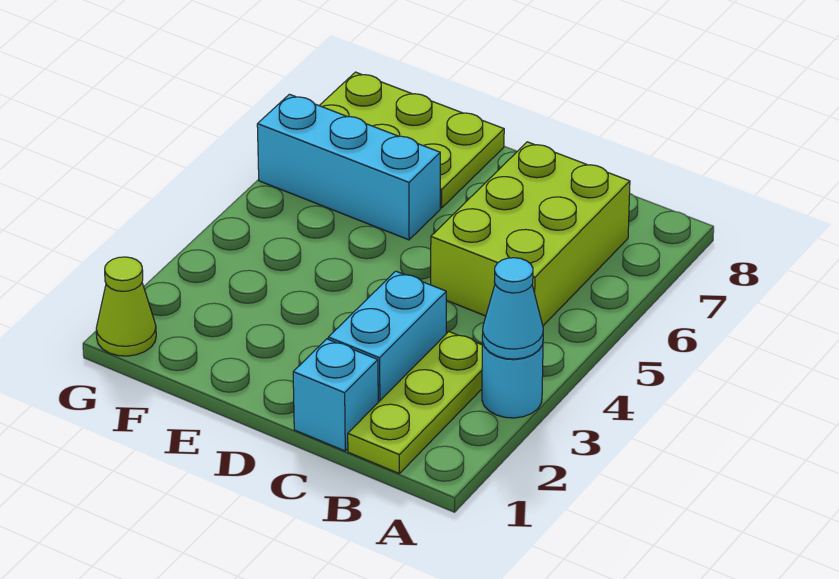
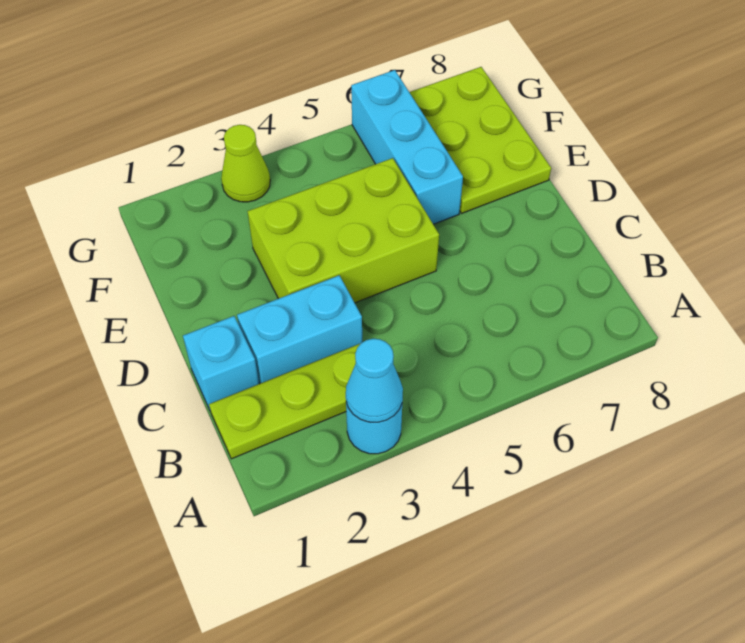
lime 2x3 brick [431,142,630,326] -> lime 2x3 brick moved to [247,158,439,303]
lime 1x1 cone [96,257,156,356] -> lime 1x1 cone moved to [221,125,270,202]

